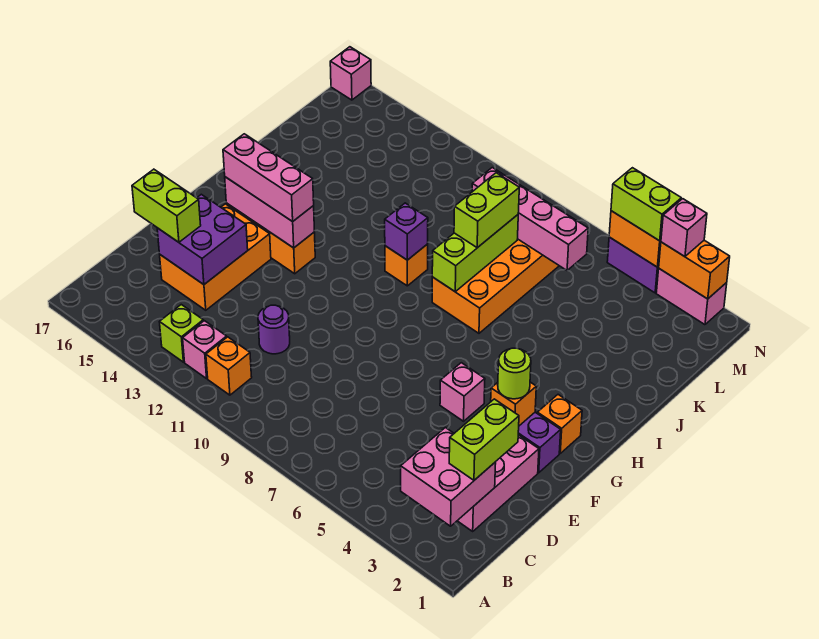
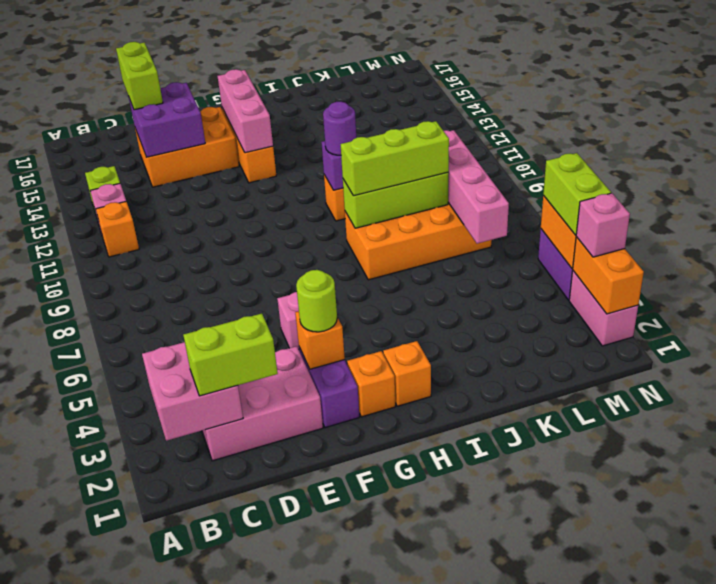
purple 1x1 round brick [258,305,290,354] -> purple 1x1 round brick moved to [323,102,356,155]
pink 1x3 brick [223,134,314,222] -> none
none -> orange 1x1 brick [383,341,431,406]
lime 1x2 brick [454,173,519,248] -> lime 1x3 brick [341,121,449,196]
pink 1x1 brick [330,47,371,100] -> none

